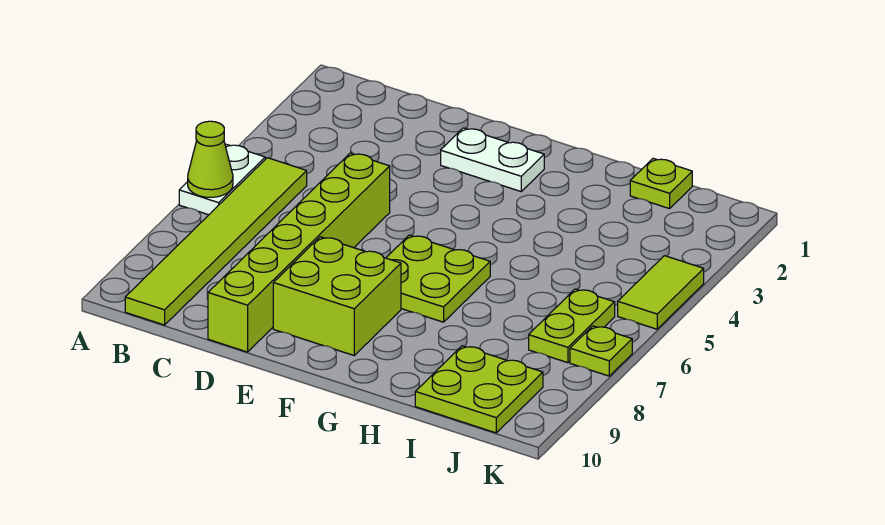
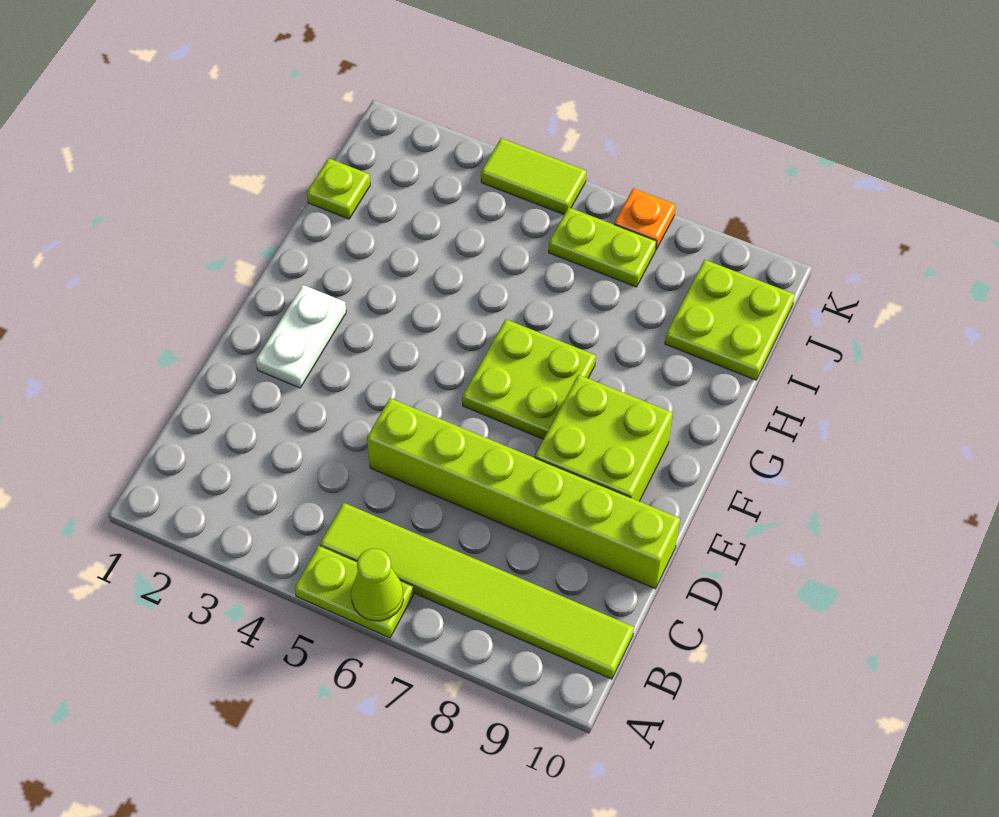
white 1x2 plate [179,144,265,215] -> lime 1x2 plate [295,546,413,638]
lime 1x1 plate [570,326,632,376] -> orange 1x1 plate [614,188,676,250]

